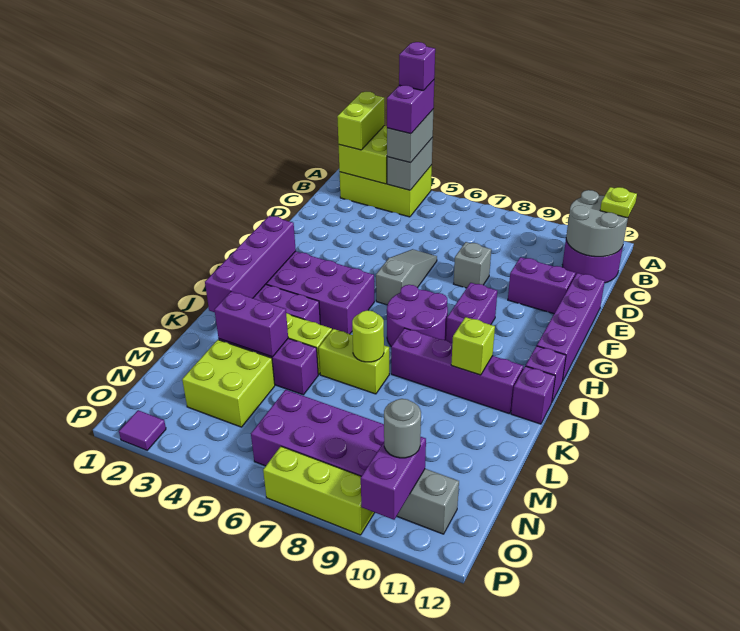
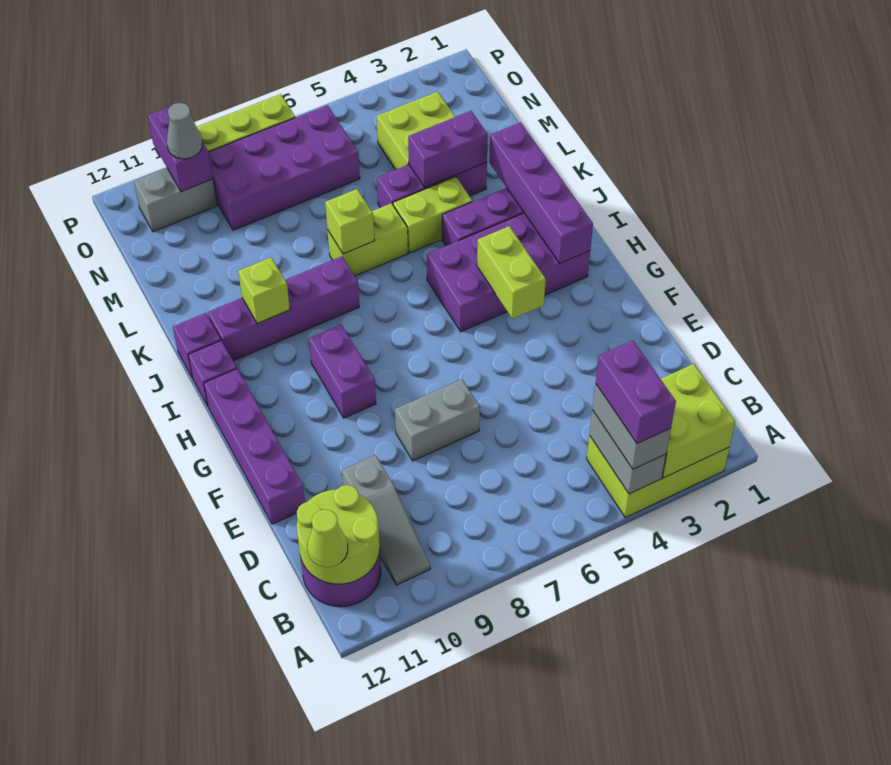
lime 1x2 brick [337,92,384,150] -> lime 1x2 brick moved to [477,226,546,319]
purple 1x1 brick [399,42,435,91] -> none
grey 2x2 round brick [566,190,628,257] -> lime 2x2 round brick [297,485,380,584]
lime 1x1 plate [600,187,637,218] -> lime 1x1 cone [307,509,348,567]
grey 1x3 slope [376,249,437,305] -> grey 1x3 slope moved to [342,455,430,585]
grey 1x1 brick [454,242,491,288] -> grey 1x2 brick [395,379,480,461]
purple 1x2 brick [508,257,576,314] -> none
purple 2x2 round brick [387,285,448,346] -> none
lime 1x1 round brick [352,310,384,362] -> lime 1x1 brick [325,189,375,254]
grey 1x1 round brick [384,399,421,458] -> grey 1x1 cone [167,103,202,159]
purple 1x1 tile [119,410,166,450] -> none

